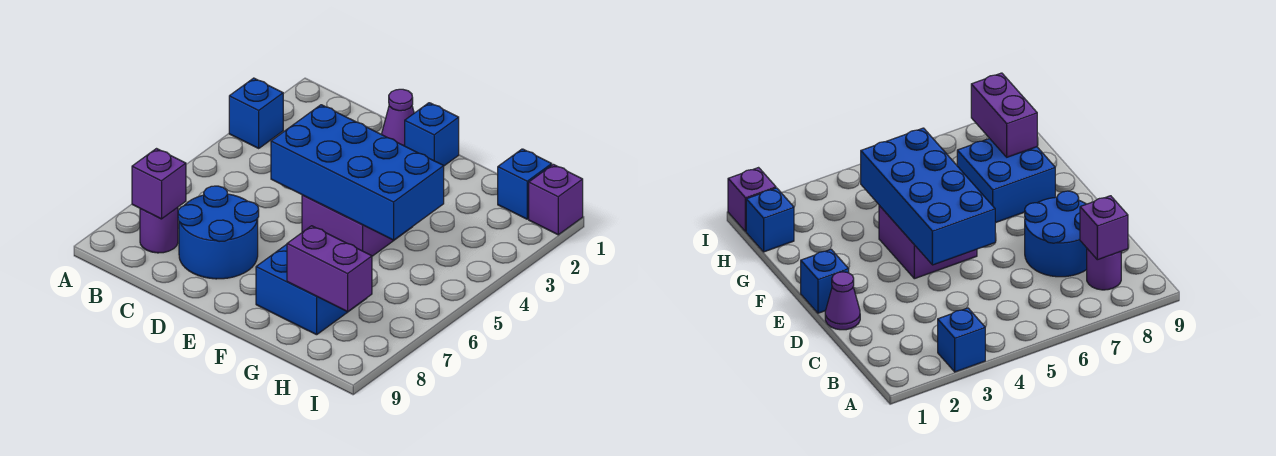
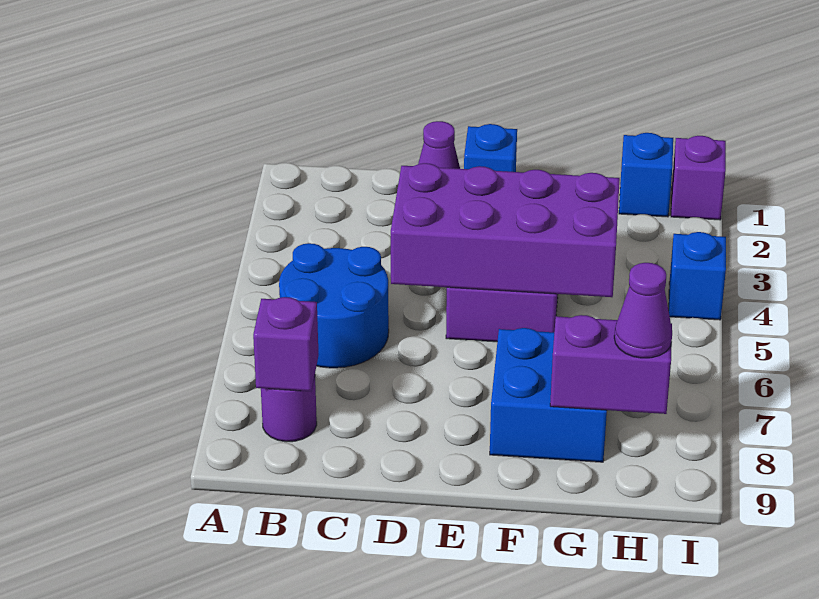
blue 1x1 brick [229,78,283,148] -> blue 1x1 brick moved to [669,232,726,320]
blue 2x2 round brick [178,186,259,279] -> blue 2x2 round brick moved to [279,243,389,368]
blue 2x4 brick [271,105,444,240] -> purple 2x4 brick [391,163,620,297]
none -> purple 1x1 cone [614,263,672,358]

